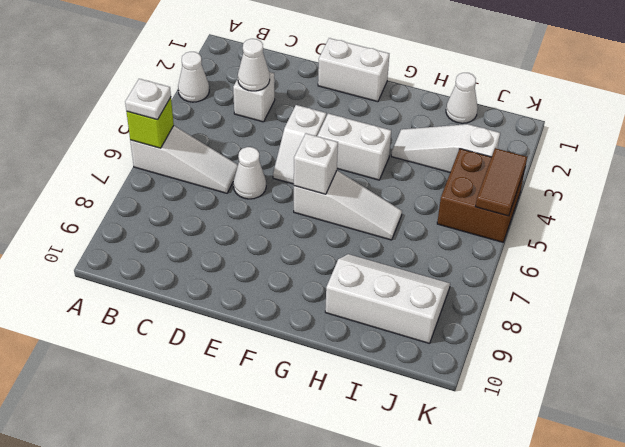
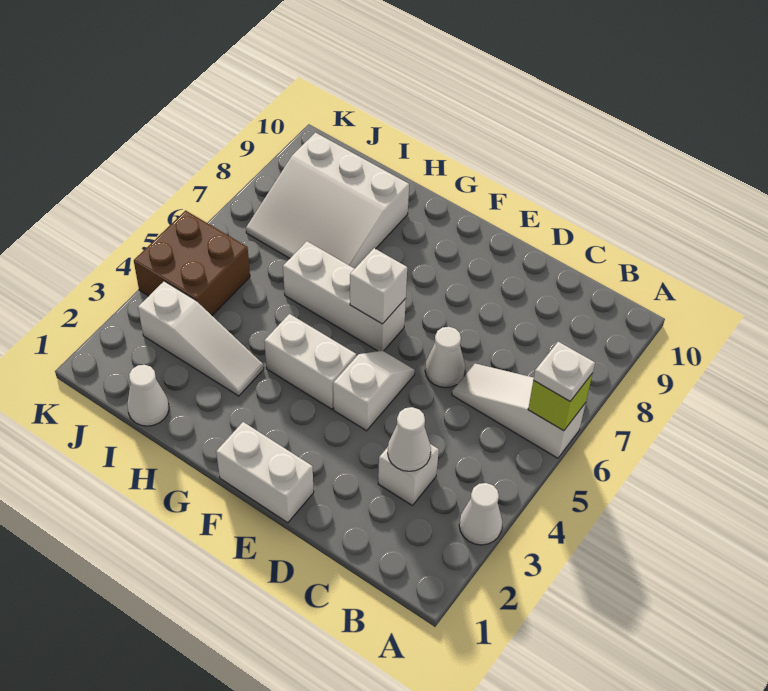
white 1x3 slope [294,171,402,240] -> white 1x3 brick [283,241,406,351]
white 2x3 slope [325,254,450,344] -> white 3x3 slope [246,133,409,269]
brown 1x2 tile [475,148,527,216] -> none

